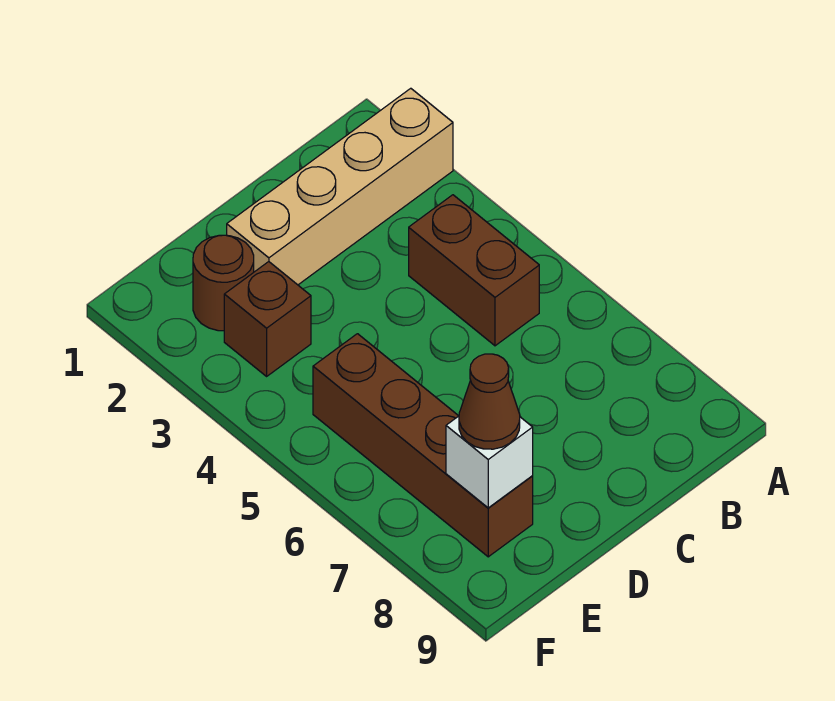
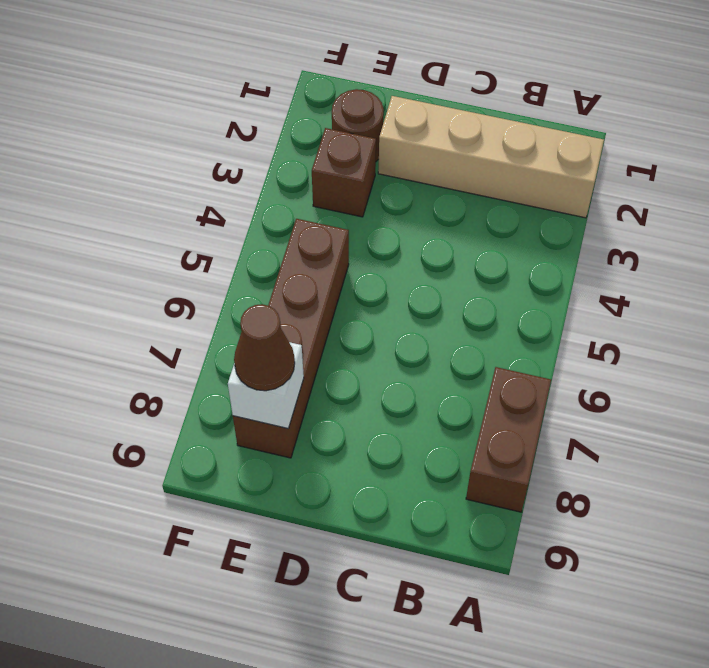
brown 1x2 brick [409,195,539,346] -> brown 1x2 brick moved to [466,367,551,512]

